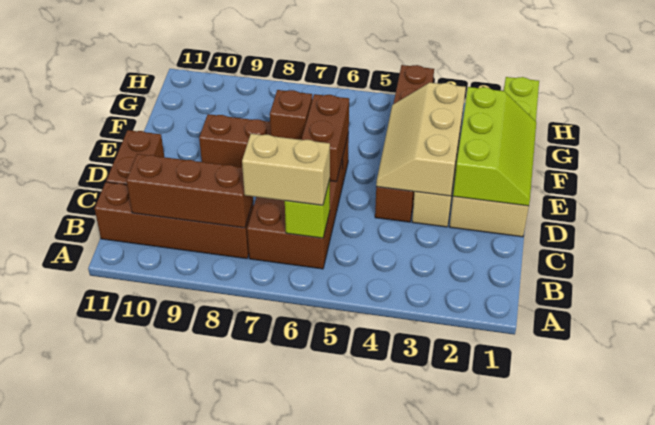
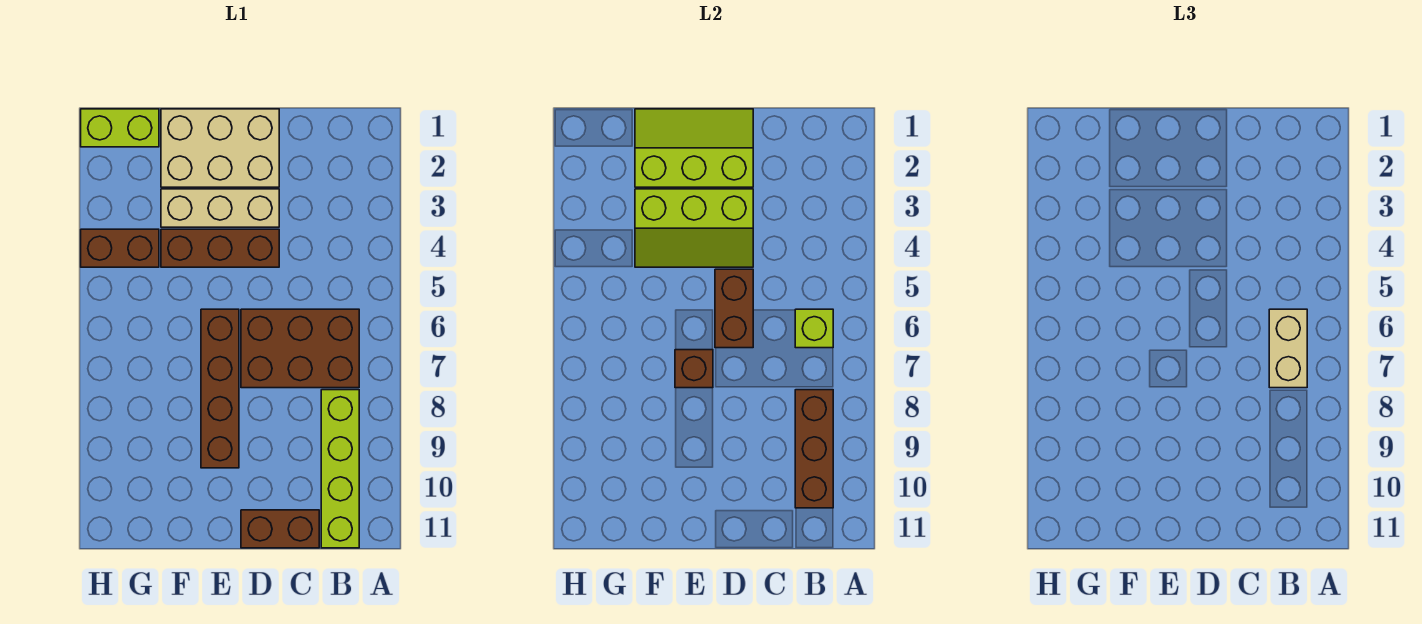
brown 1x4 brick [95,182,254,259] -> lime 1x4 brick [321,390,359,548]
tan 2x3 slope [376,83,466,196] -> lime 2x3 slope [635,189,753,267]
brown 1x2 brick [302,94,349,182] -> brown 1x2 brick turned to [715,269,753,348]

